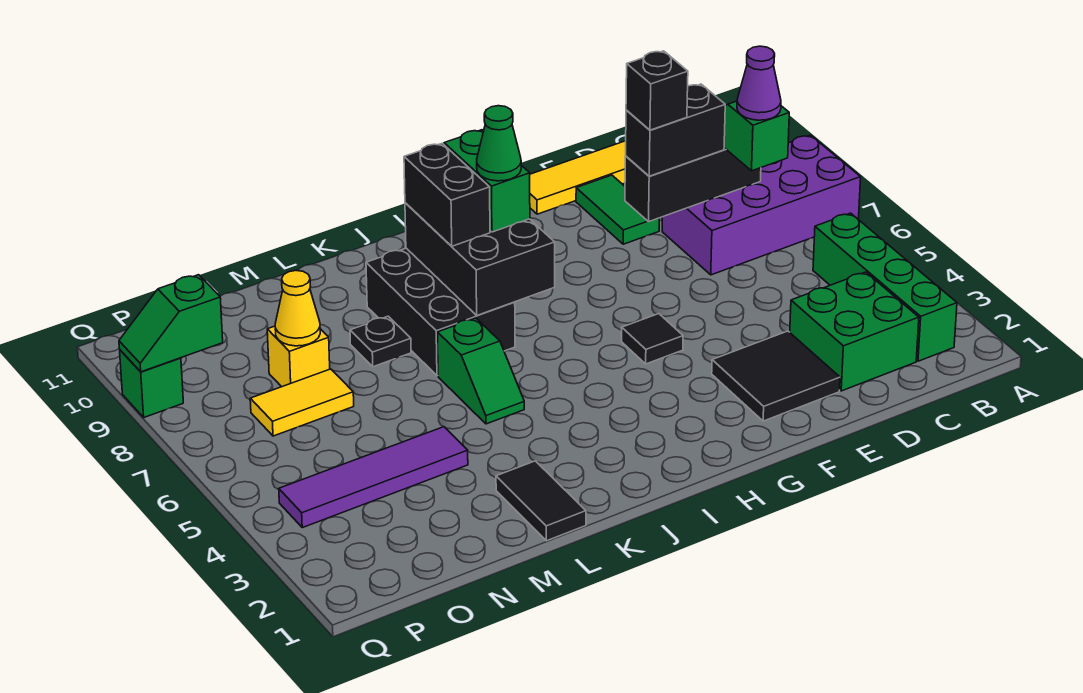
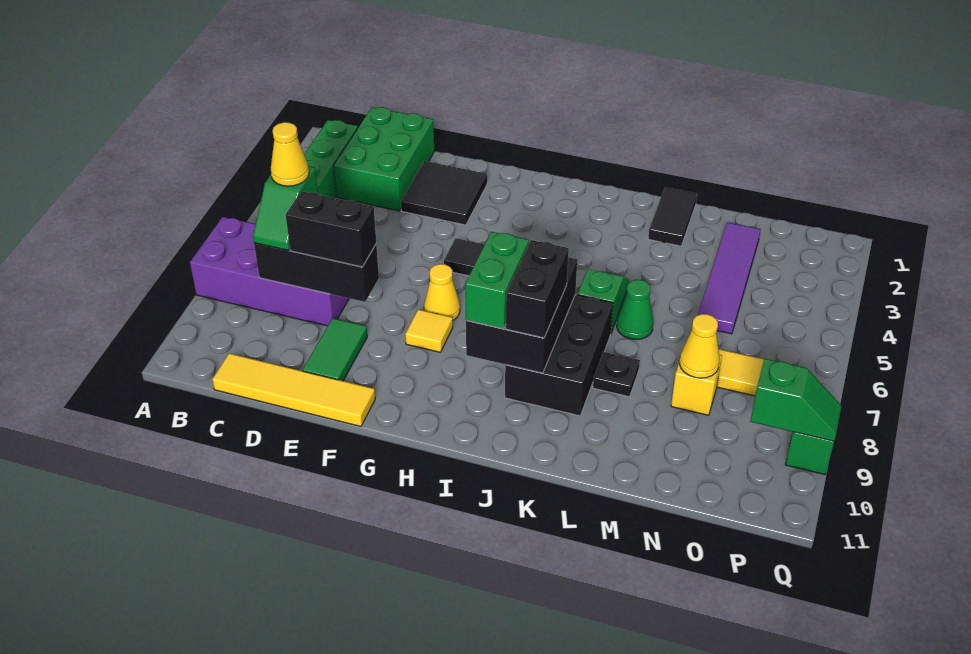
green 2x2 brick [790,272,919,391] -> green 2x3 brick [334,107,434,211]
purple 1x1 cone [737,46,781,120] -> yellow 1x1 cone [271,122,309,186]
black 1x1 brick [626,51,688,130] -> none
none -> yellow 1x1 cone [424,264,460,320]
none -> yellow 1x1 tile [405,310,453,352]
green 1x1 cone [477,106,521,181] -> green 1x1 cone moved to [617,280,654,340]
purple 1x4 tile [279,427,468,528] -> purple 1x4 tile turned to [698,222,761,334]

